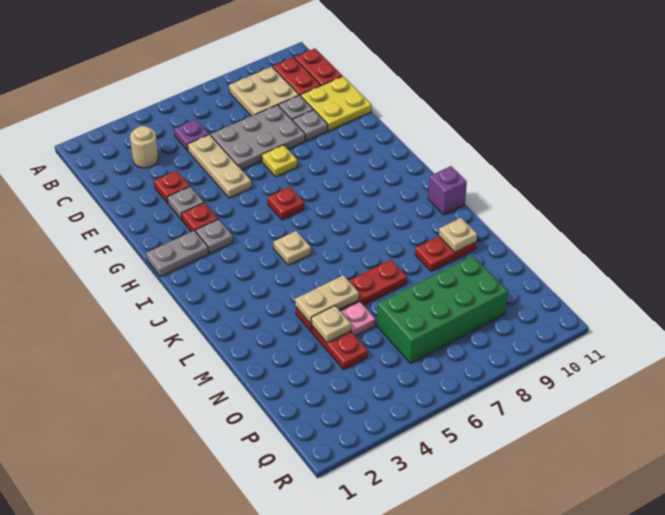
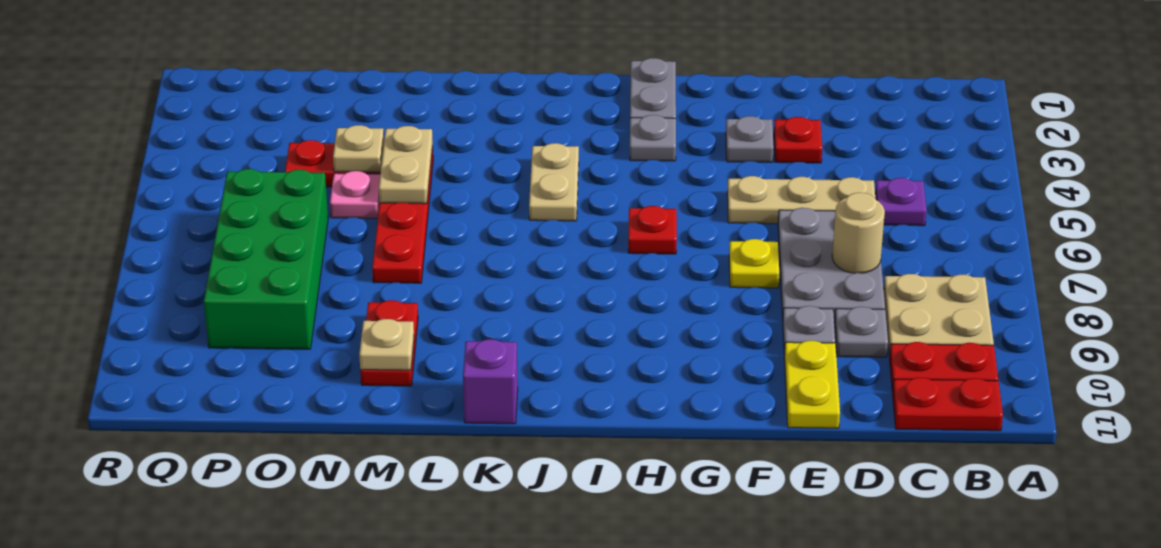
tan 1x1 round brick [130,126,158,168] -> tan 1x1 round brick moved to [832,193,885,273]
yellow 2x2 plate [301,76,372,131] -> yellow 1x2 plate [784,341,840,428]
red 1x1 plate [181,203,218,232] -> none
tan 1x1 plate [273,231,311,265] -> tan 1x2 plate [529,143,579,221]

